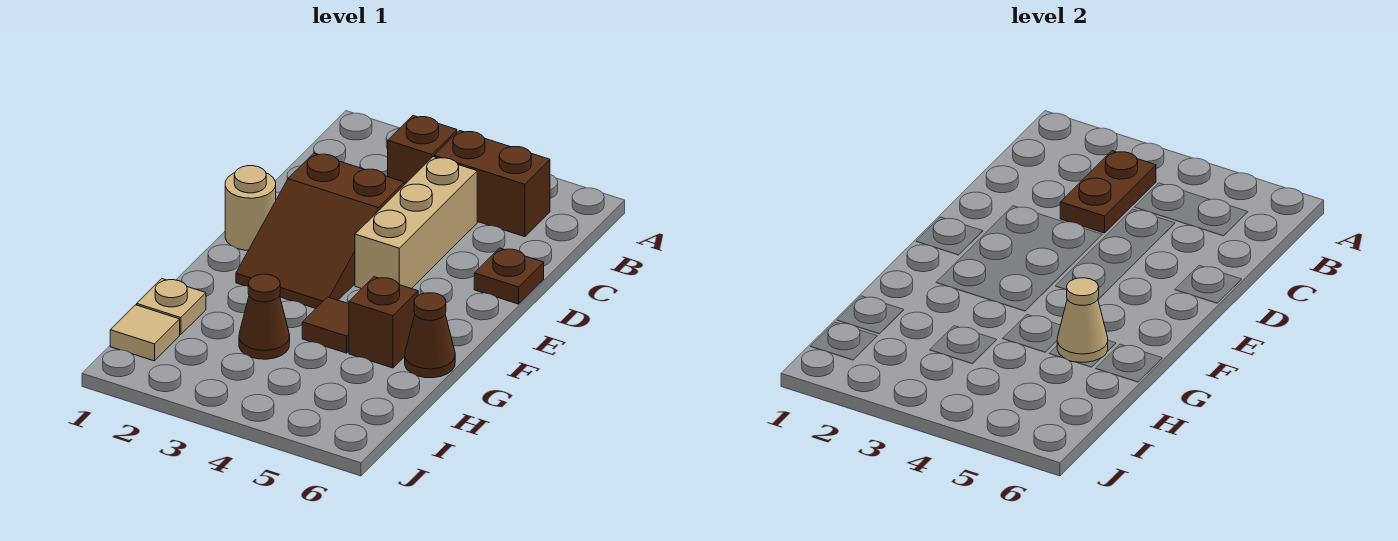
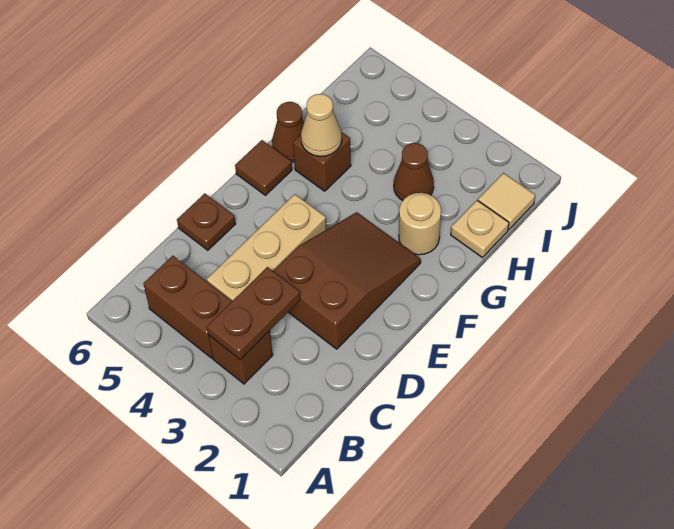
tan 1x1 round brick [225,166,276,250] -> tan 1x1 round brick moved to [399,193,441,255]
brown 1x1 tile [302,297,349,353] -> brown 1x1 tile moved to [235,140,292,195]

